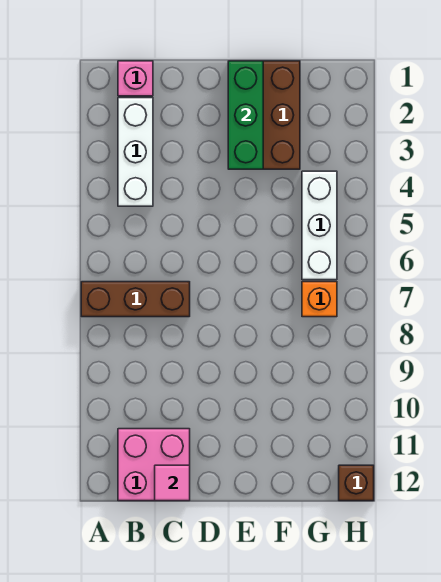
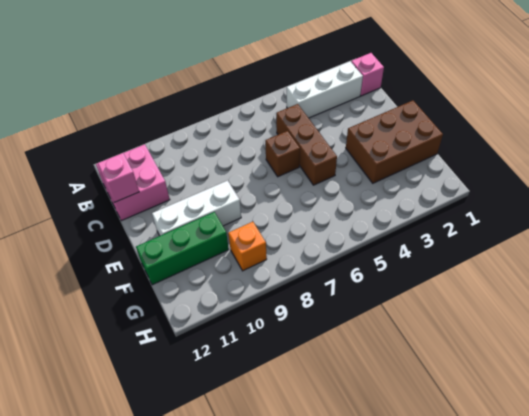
brown 1x3 brick [81,282,190,317] -> brown 1x3 brick moved to [276,104,337,185]
pink 1x1 tile [155,465,190,501] -> pink 1x1 brick [98,153,139,202]
green 1x3 brick [228,61,263,169] -> green 1x3 brick moved to [136,212,229,285]
white 1x3 brick [302,171,337,280] -> white 1x3 brick moved to [152,180,241,236]
orange 1x1 brick [302,282,337,317] -> orange 1x1 brick moved to [228,222,267,271]
brown 1x1 brick [339,465,374,501] -> brown 1x1 brick moved to [265,131,300,177]

